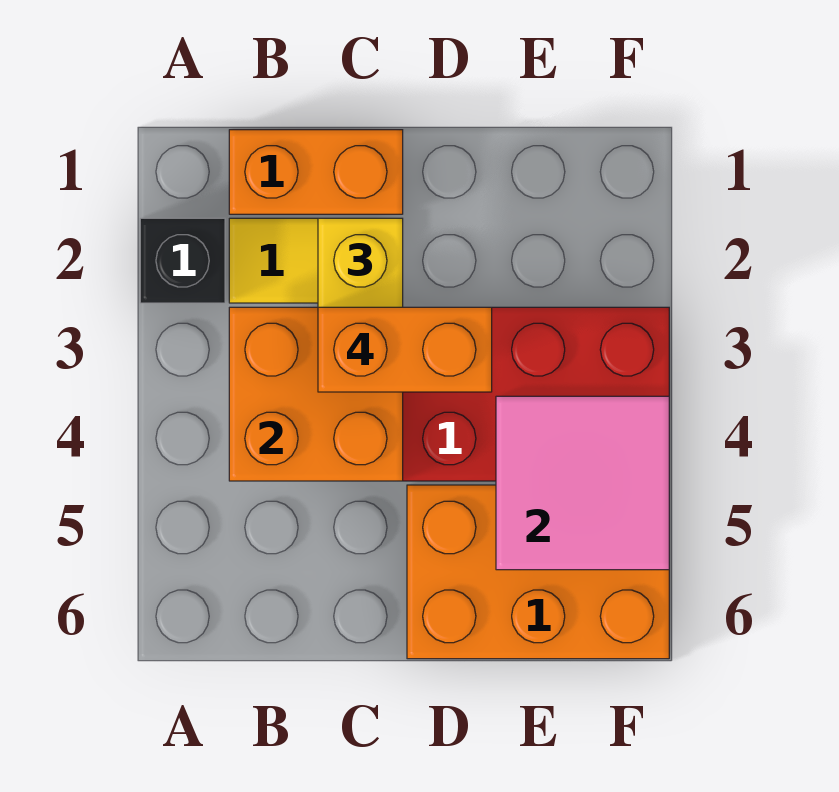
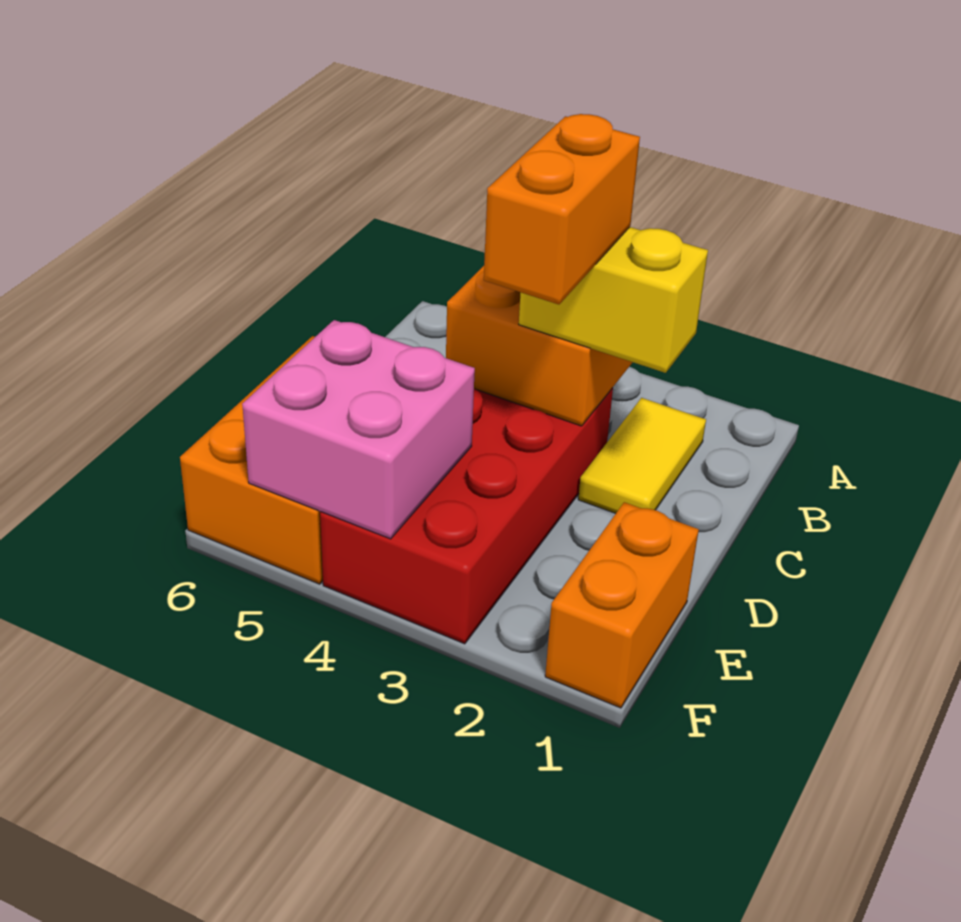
black 1x1 brick [140,218,225,303] -> none
orange 1x2 brick [229,130,403,214] -> orange 1x2 brick moved to [545,502,699,708]
pink 2x2 tile [496,396,669,570] -> pink 2x2 brick [242,320,475,539]

